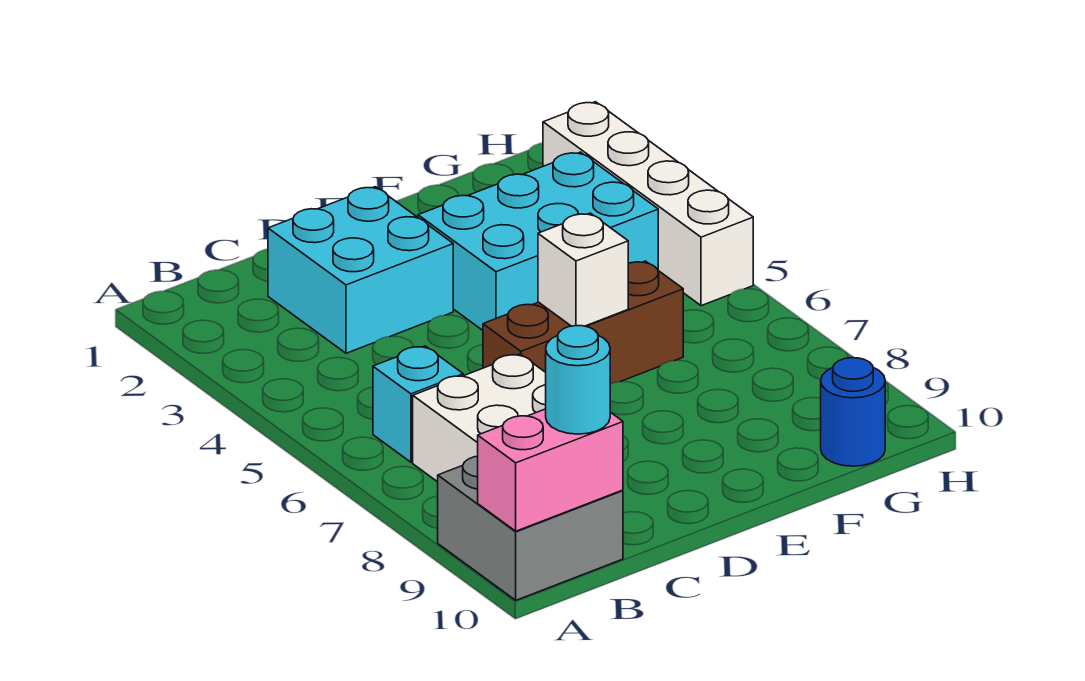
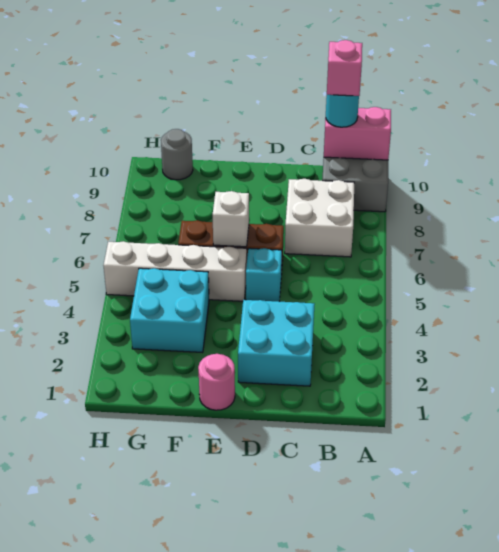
cyan 1x1 brick [373,346,463,462] -> cyan 1x1 brick moved to [246,248,282,302]
none -> pink 1x1 brick [327,40,362,96]
none -> pink 1x1 round brick [198,354,235,410]
cyan 2x3 brick [418,152,658,330] -> cyan 2x2 brick [130,268,209,353]
blue 1x1 round brick [821,358,885,466] -> grey 1x1 round brick [161,129,193,180]
white 1x4 brick [543,102,753,306] -> white 1x4 brick turned to [103,241,247,301]

